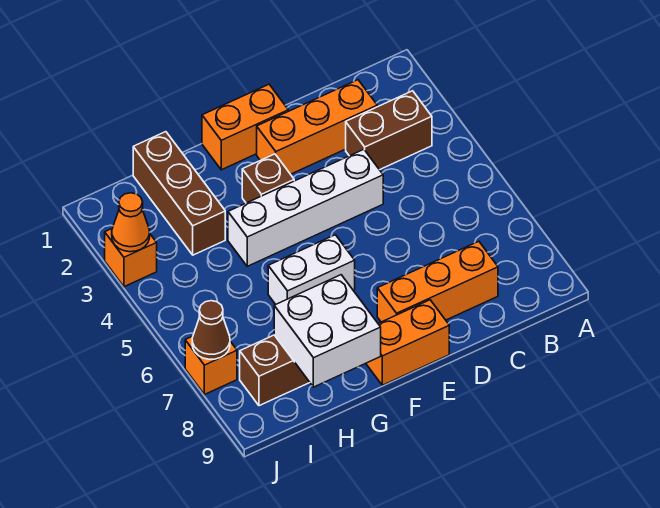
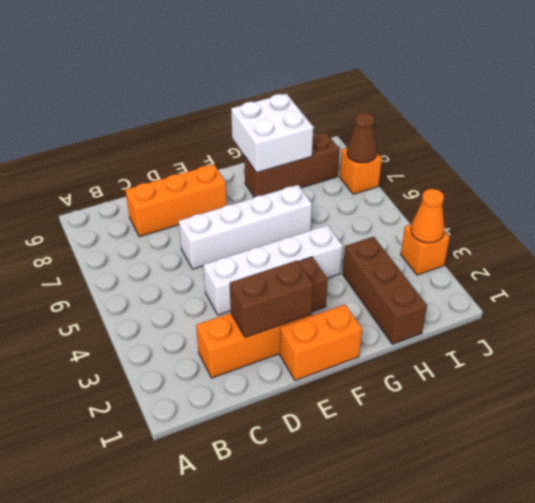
brown 1x2 brick [346,91,432,170] -> brown 1x2 brick moved to [230,260,313,338]
orange 1x2 brick [366,300,449,385] -> none
white 1x2 brick [268,235,355,304] -> white 1x4 brick [179,185,312,269]

